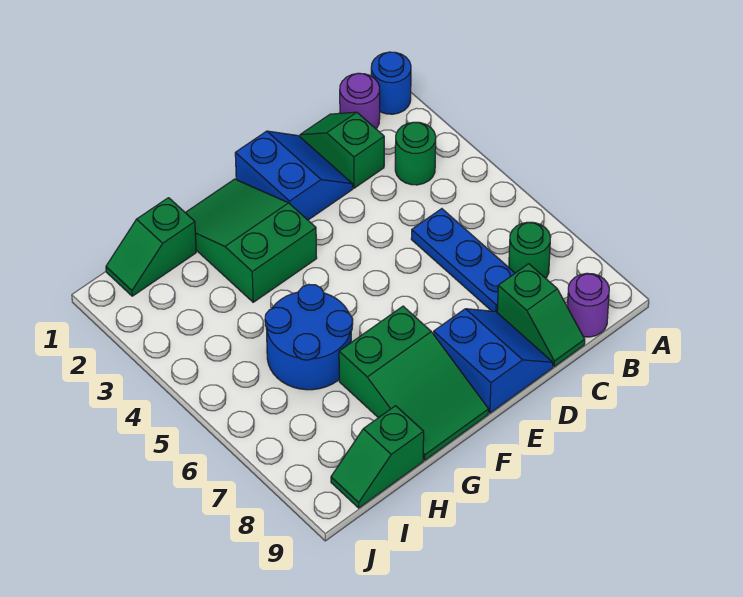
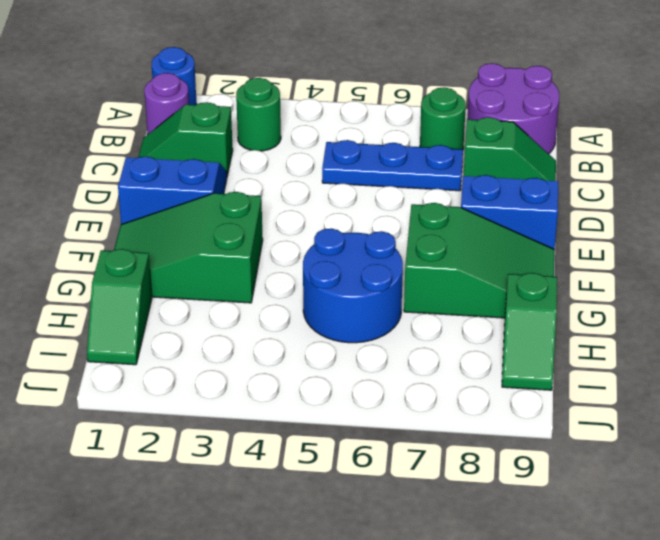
purple 1x1 round brick [567,273,609,337] -> purple 2x2 round brick [467,63,559,154]

